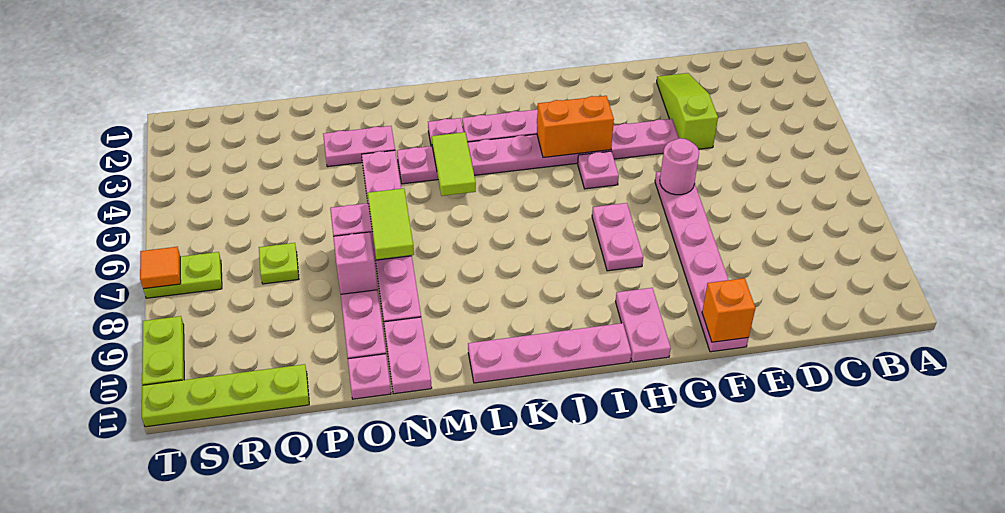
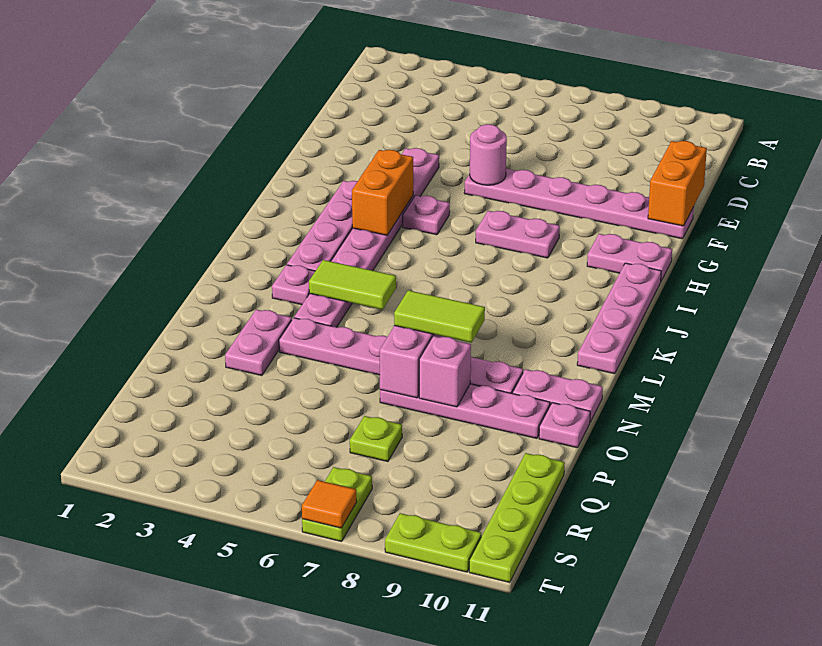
lime 1x3 slope [657,73,718,149] -> none
orange 1x1 brick [702,278,756,342] -> orange 1x2 brick [648,141,707,226]

